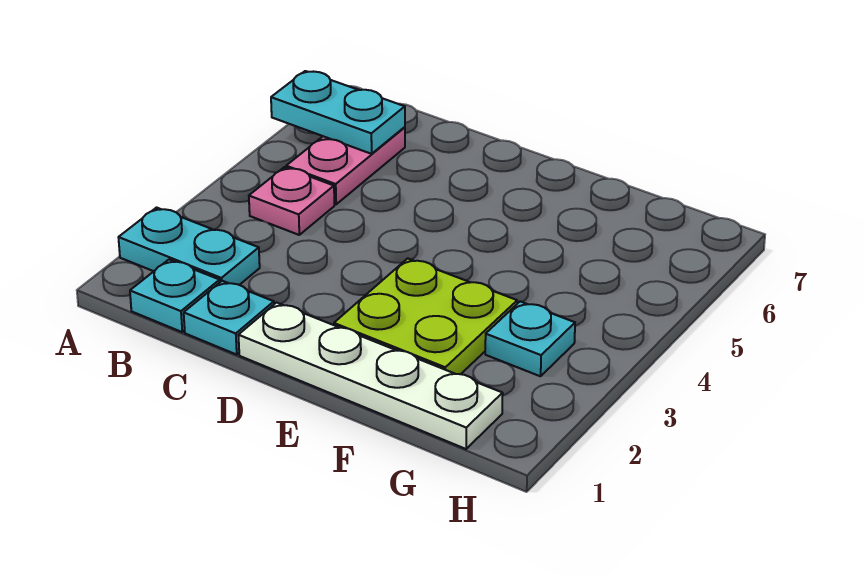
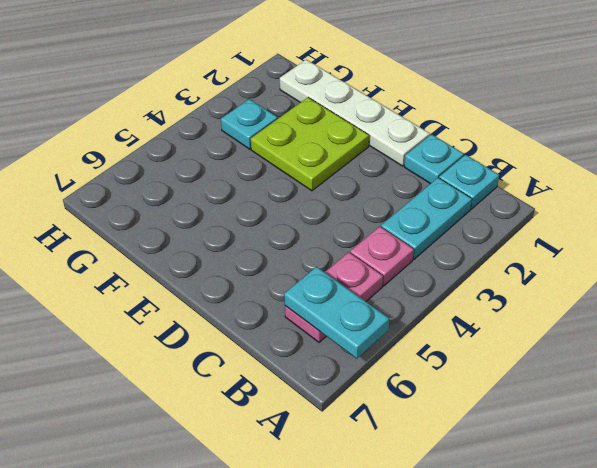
cyan 1x2 plate [118,208,260,285] -> cyan 1x2 plate turned to [381,178,472,259]

